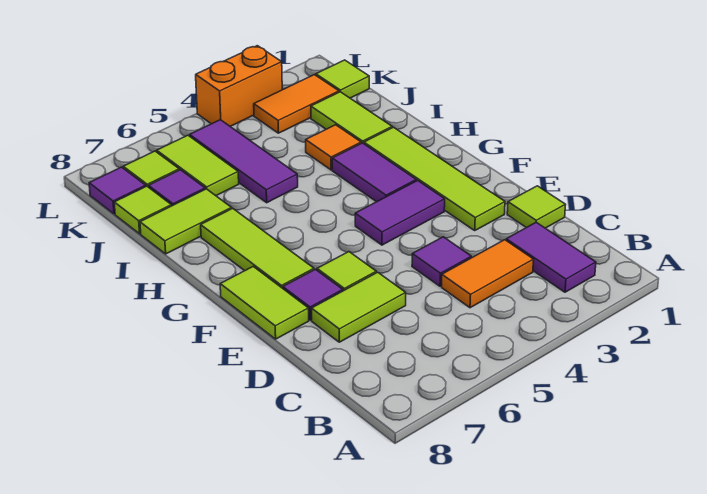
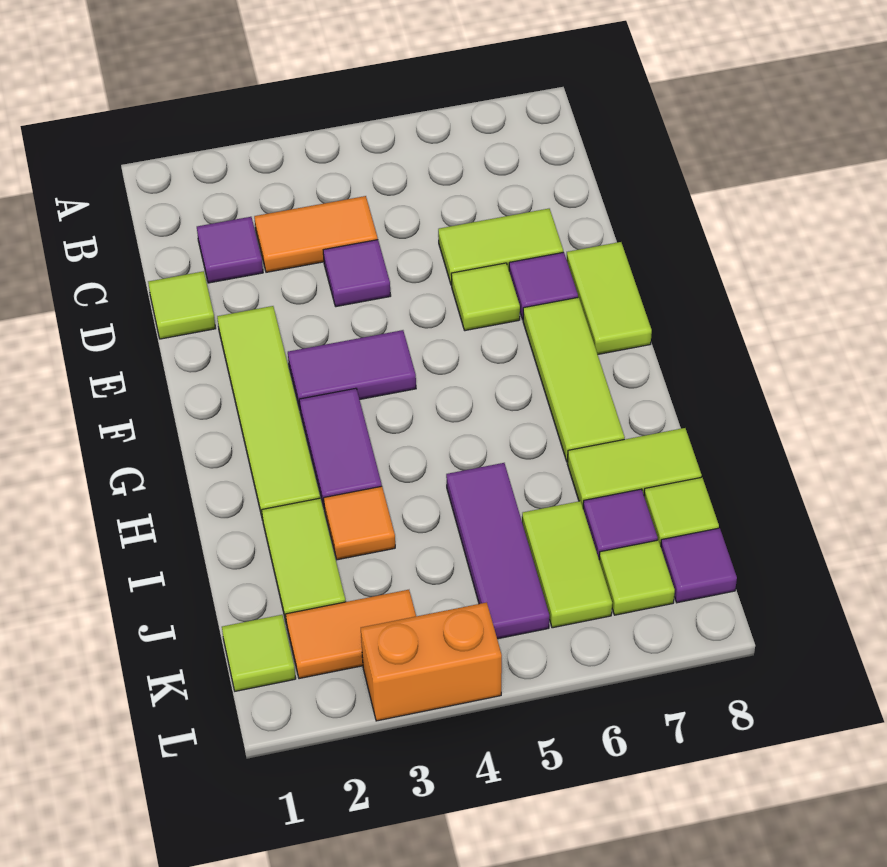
purple 1x2 tile [506,222,596,292] -> purple 1x1 tile [197,217,263,283]

